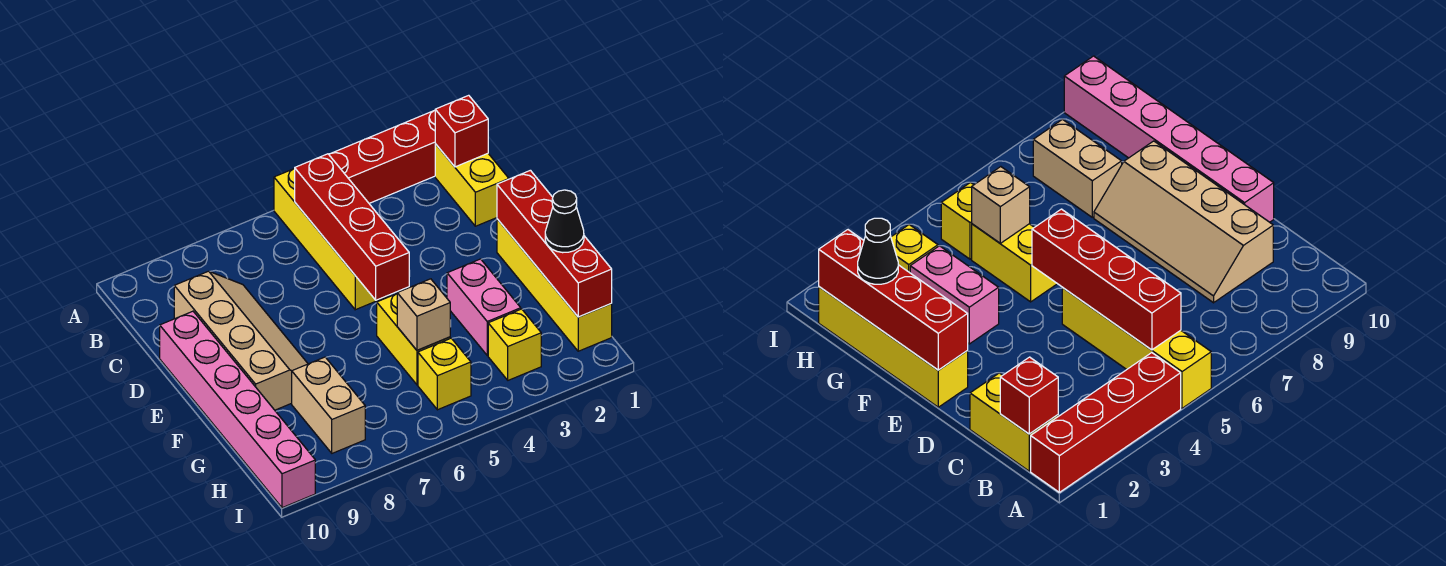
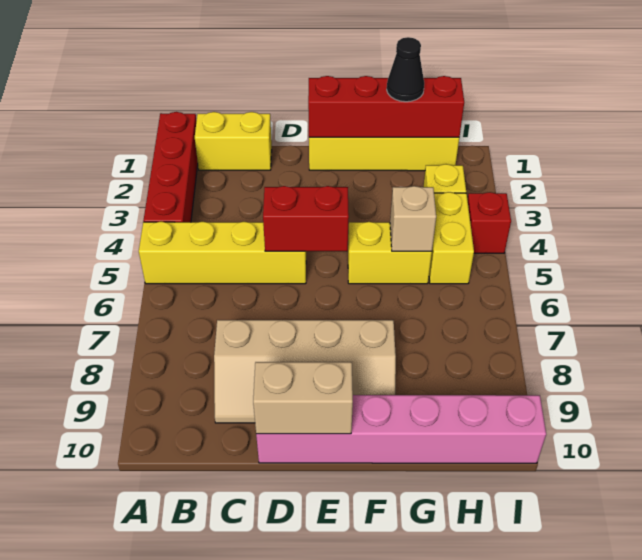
red 1x1 brick [435,95,488,167] -> red 1x1 brick moved to [467,192,511,253]
red 1x4 brick [295,154,409,300] -> red 1x2 brick [263,186,349,251]
tan 2x4 slope [174,271,308,410] -> tan 2x4 slope turned to [214,320,396,423]
pink 1x2 brick [447,259,521,355] -> none
tan 1x2 brick [292,357,365,453] -> tan 1x2 brick moved to [253,362,353,434]
yellow 1x1 brick [418,338,471,410] -> yellow 1x2 brick [429,192,474,284]

